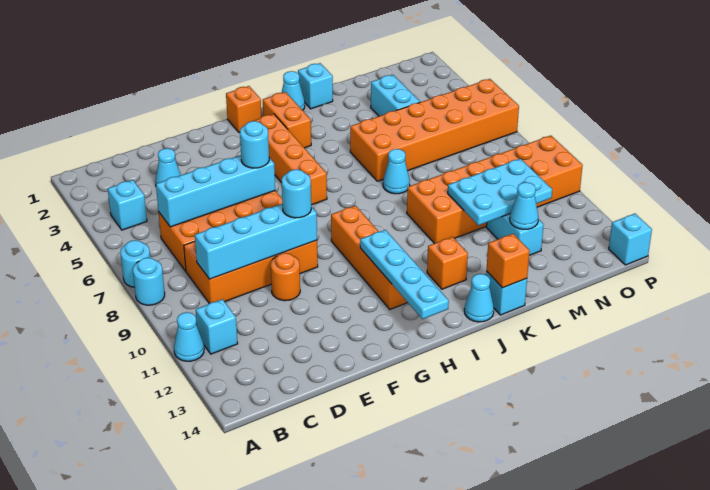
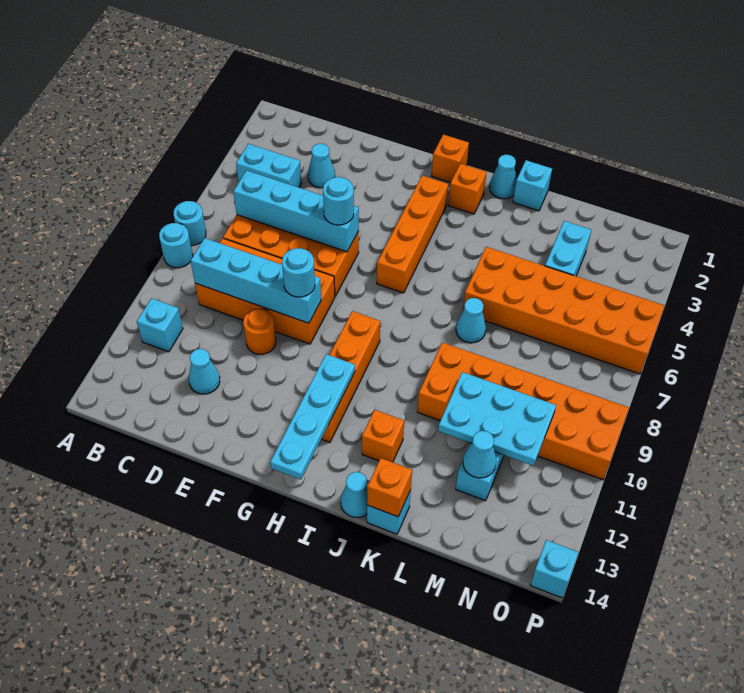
cyan 1x1 cone [174,312,204,361] -> cyan 1x1 cone moved to [189,349,220,394]
cyan 1x1 brick [108,180,147,230] -> cyan 1x2 brick [236,144,302,187]
orange 1x2 brick [263,92,311,148] -> orange 1x1 brick [448,163,487,214]

